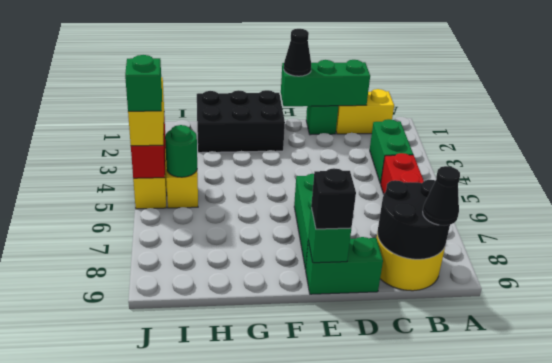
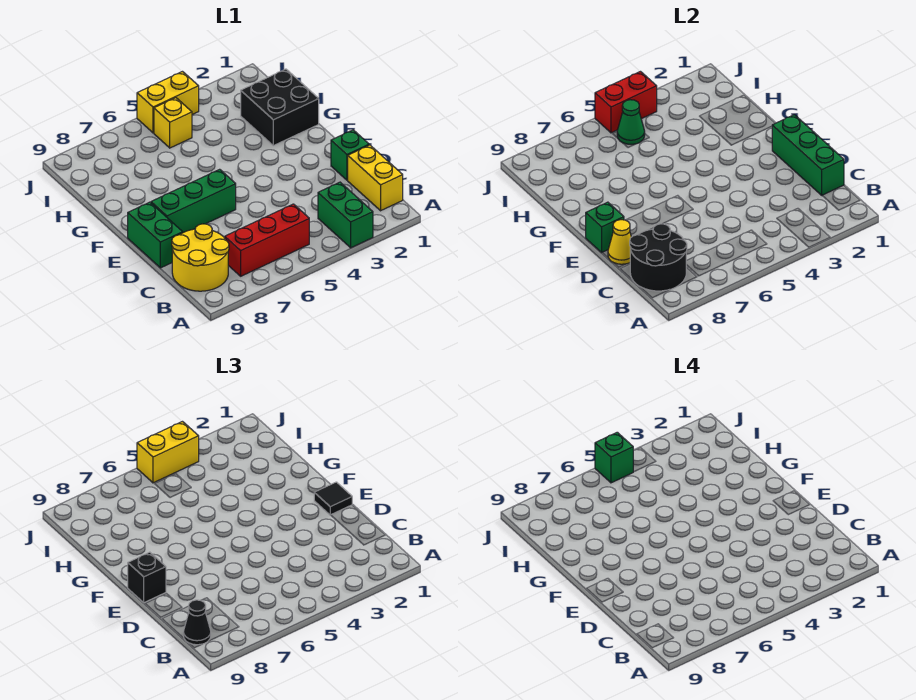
green 1x2 brick [370,119,413,184] -> green 1x2 brick turned to [318,182,373,248]
none -> yellow 1x1 cone [608,220,631,264]
black 1x1 cone [284,29,311,76] -> black 1x1 tile [314,482,352,515]
black 2x3 brick [197,90,285,153] -> black 2x2 brick [241,69,319,146]
green 1x1 round brick [165,125,197,177] -> green 1x1 cone [617,100,645,144]

